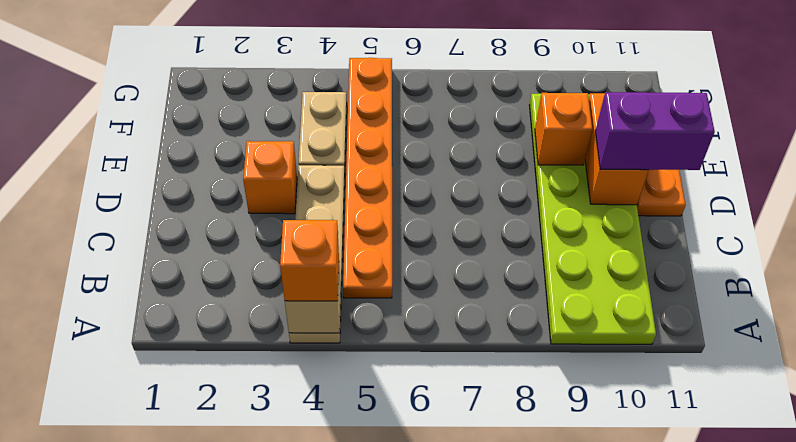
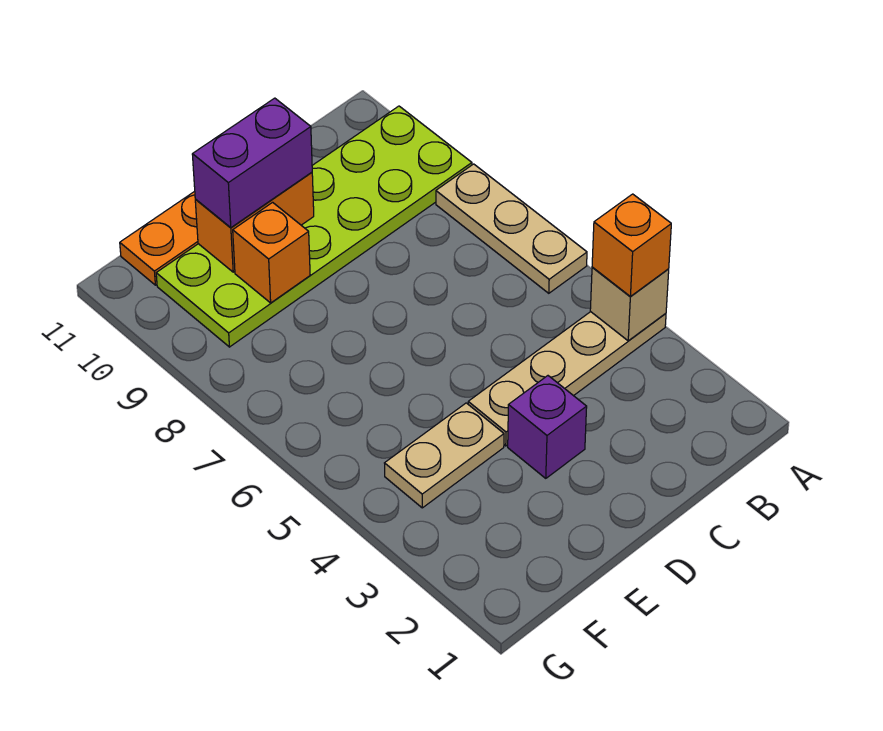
none -> tan 1x3 plate [436,164,587,293]
orange 1x6 plate [343,58,392,298] -> none
orange 1x1 brick [243,141,297,214] -> purple 1x1 brick [508,376,587,478]
purple 1x2 brick [595,92,715,170] -> purple 1x2 brick turned to [192,98,312,228]

